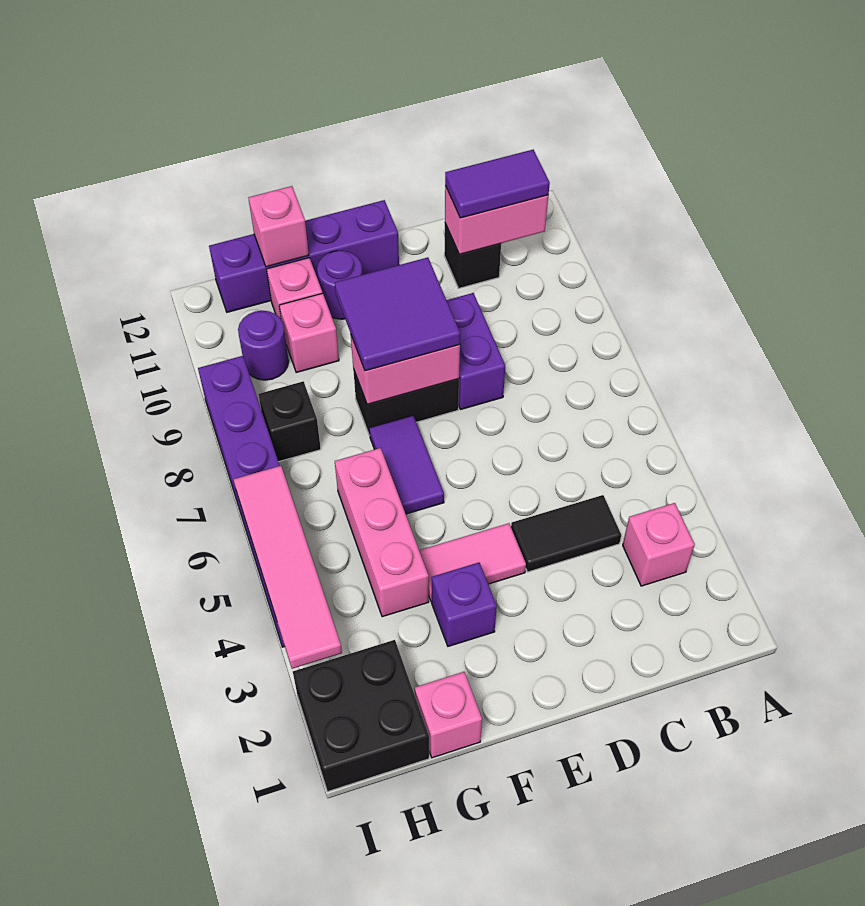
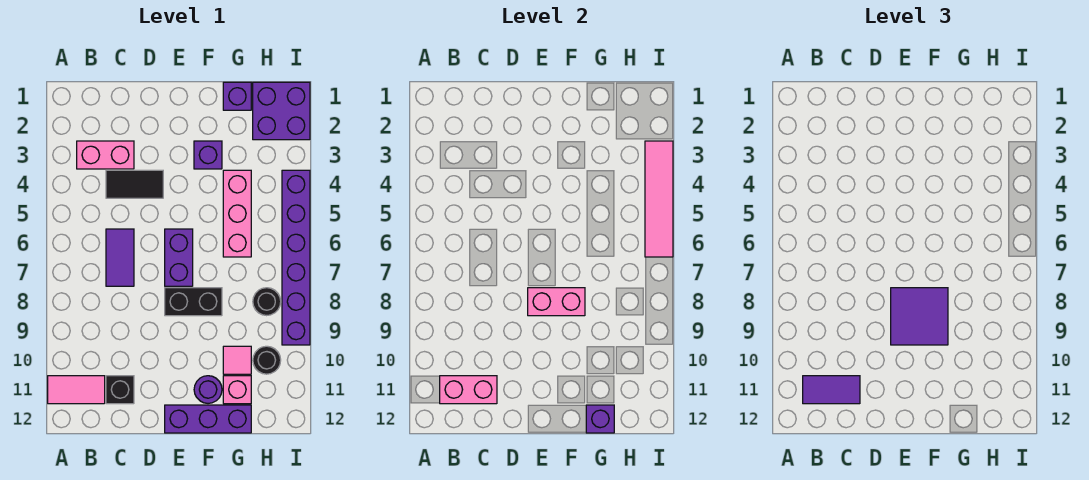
pink 1x1 brick [623,503,695,586] -> pink 1x2 brick [77,141,134,169]
purple 1x2 brick [447,293,505,409] -> purple 1x2 brick moved to [165,229,193,286]
pink 1x2 tile [419,523,526,602] -> pink 1x2 tile moved to [48,376,105,404]
purple 1x4 brick [209,200,399,312] -> purple 1x3 brick [165,405,251,433]
purple 1x2 tile [369,415,444,514] -> purple 1x2 tile moved to [106,229,134,286]
pink 1x1 brick [415,672,482,758] -> purple 1x1 brick [223,82,251,110]
pink 1x1 brick [279,293,339,373] -> pink 1x1 tile [223,346,251,374]
pink 1x1 brick [248,186,309,267] -> purple 1x1 brick [586,405,614,433]
black 2x2 brick [293,640,429,792] -> purple 2x2 brick [253,82,310,140]
black 1x1 brick [258,381,321,462] -> black 1x1 round brick [253,288,281,316]
purple 1x1 round brick [238,311,289,380] -> black 1x1 round brick [253,346,281,374]

